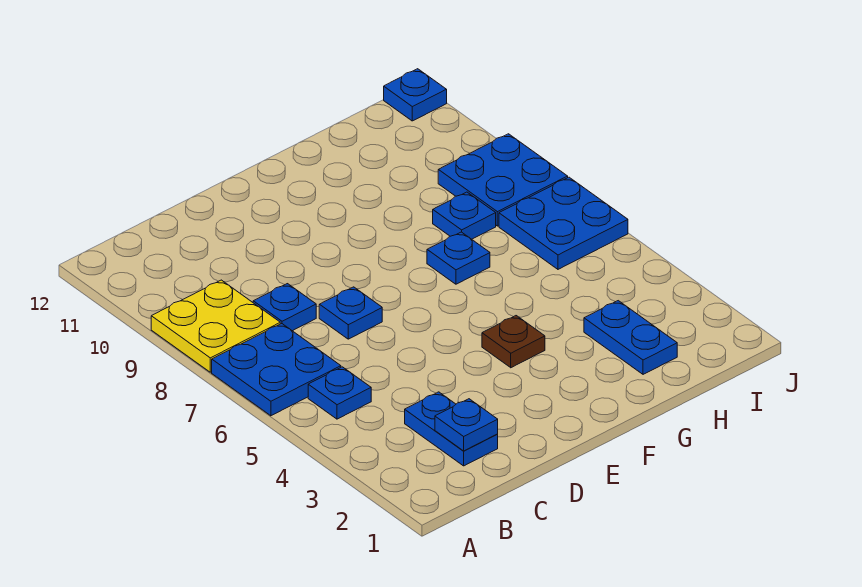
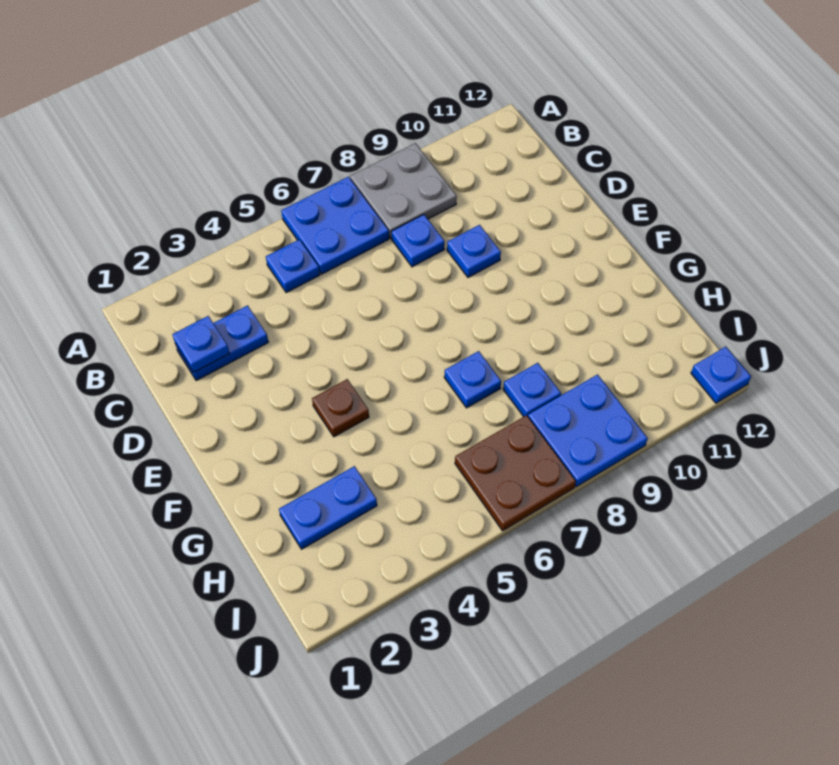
yellow 2x2 plate [151,280,280,372] -> grey 2x2 plate [350,143,457,238]
blue 1x1 plate [319,287,382,339] -> blue 1x1 plate moved to [447,225,501,277]
blue 2x2 plate [499,177,628,269] -> brown 2x2 plate [455,415,576,531]

